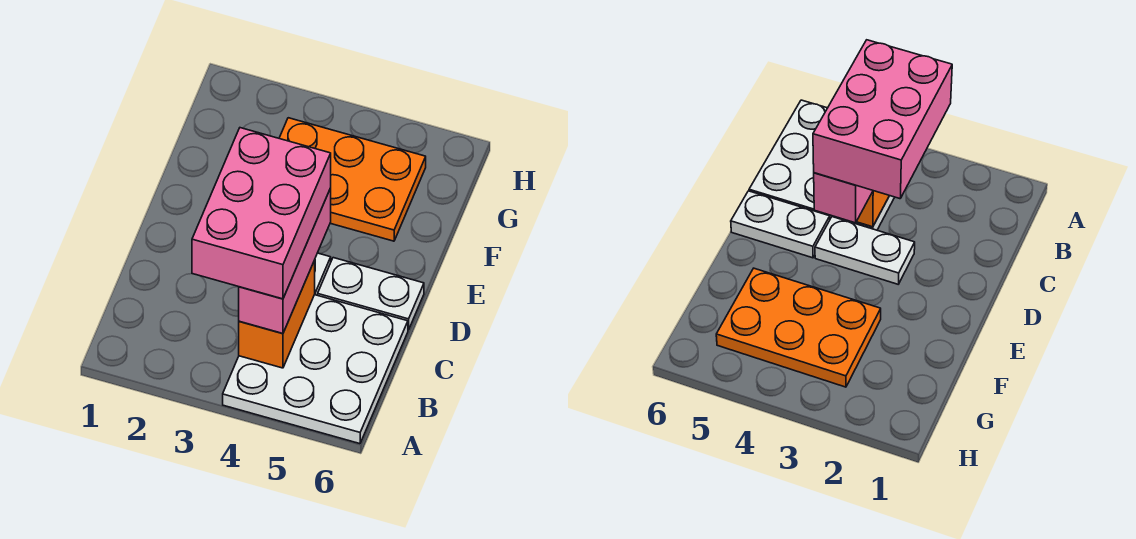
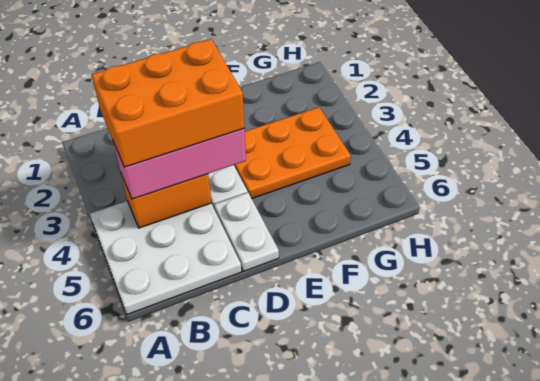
pink 2x3 brick [192,128,331,299] -> orange 2x3 brick [91,39,244,167]
orange 2x3 plate [279,118,426,241] -> orange 2x3 plate turned to [234,107,351,198]

